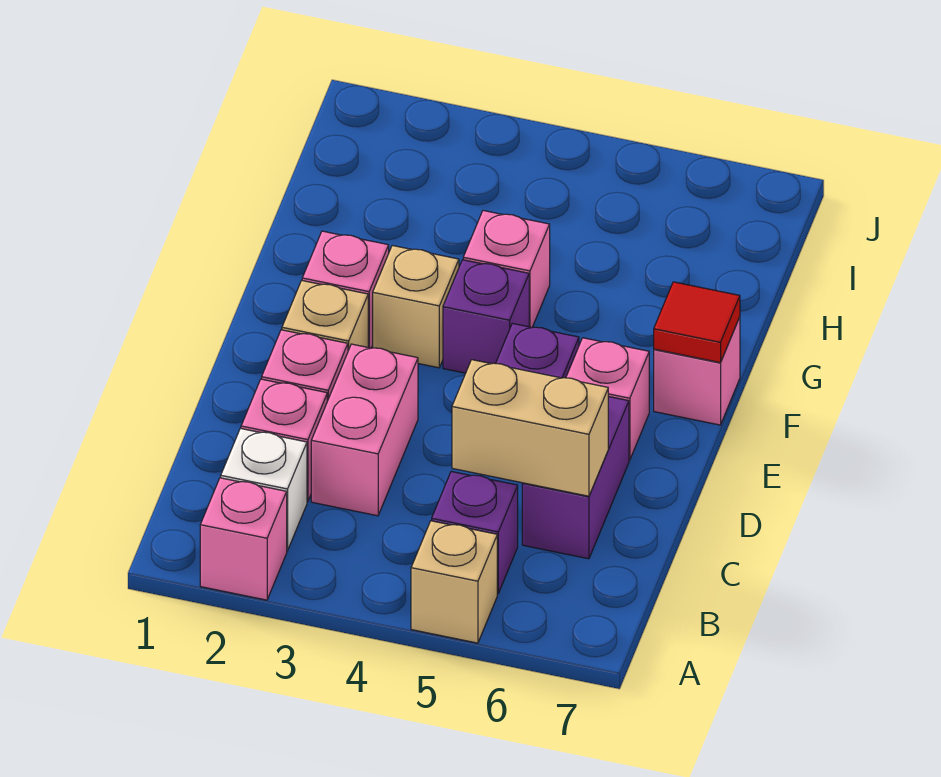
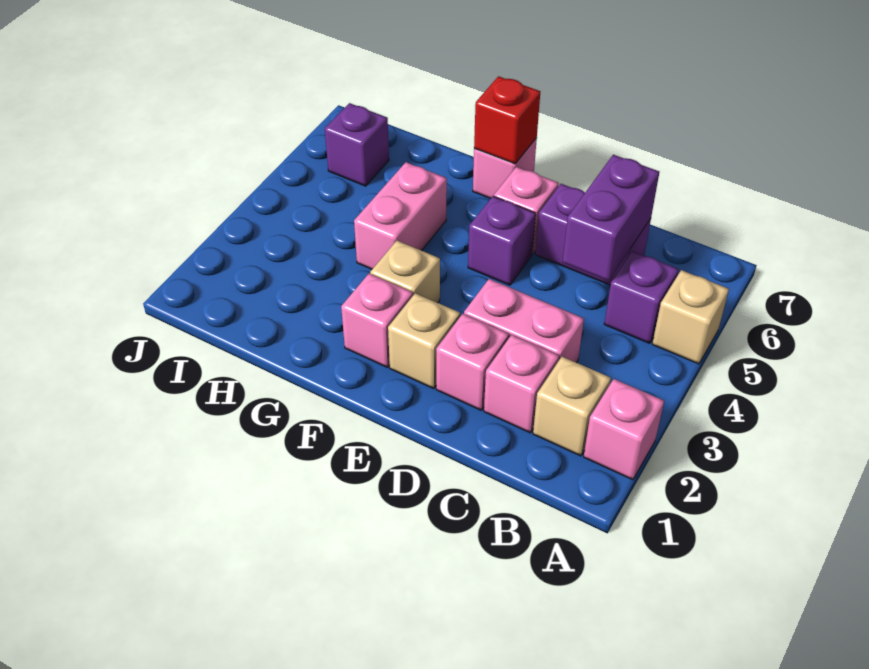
white 1x1 brick [221,428,307,551] -> tan 1x1 brick [533,357,611,456]
tan 1x2 brick [452,360,608,496] -> purple 1x2 brick [563,155,659,281]
purple 1x1 brick [443,260,529,373] -> purple 1x1 brick moved to [325,103,389,186]
red 1x1 tile [654,282,740,363] -> red 1x1 brick [474,76,540,164]
pink 1x1 brick [463,211,550,327] -> pink 1x2 brick [354,162,447,269]

